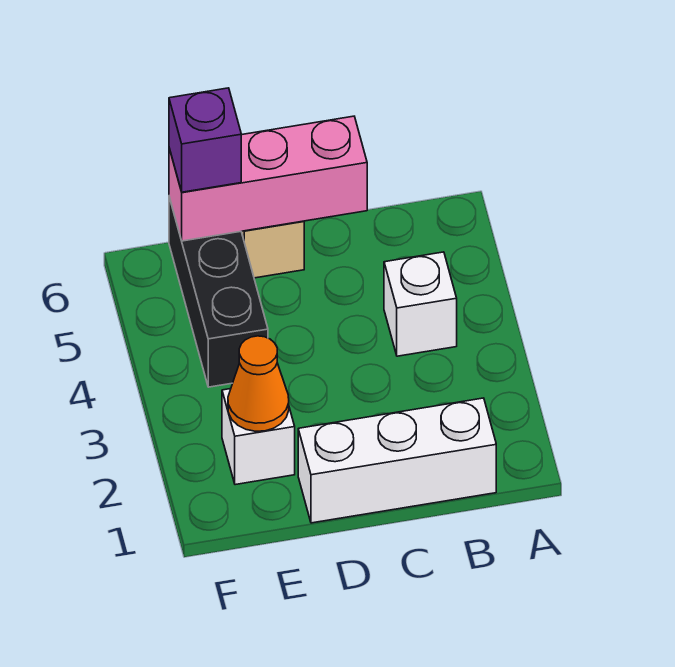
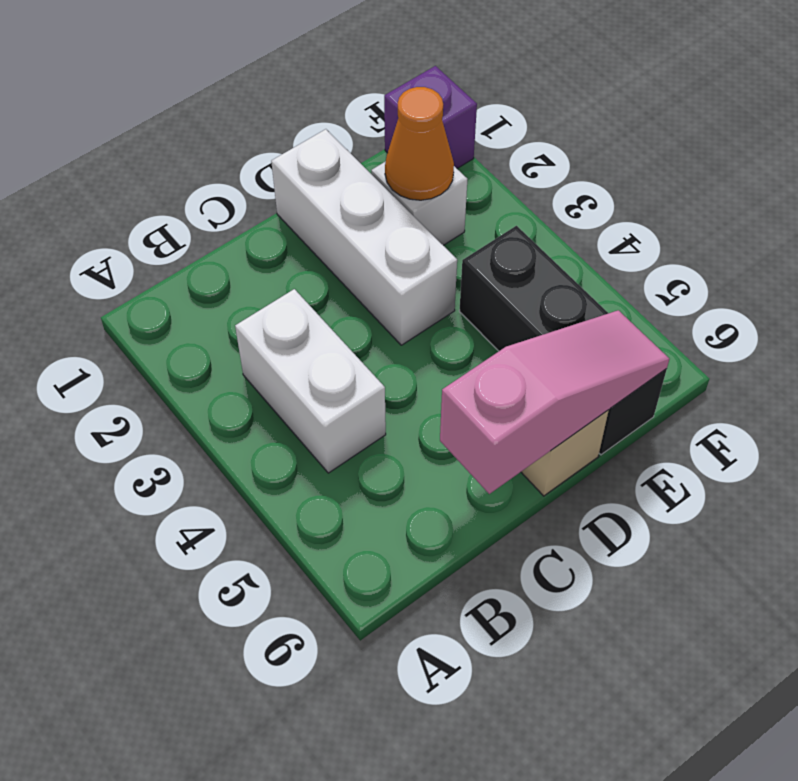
white 1x3 brick [298,398,496,523] -> white 1x3 brick turned to [271,129,457,345]
white 1x1 brick [384,252,457,356] -> white 1x2 brick [235,289,386,473]
pink 1x3 brick [169,116,367,241] -> pink 1x3 slope [440,310,669,494]
purple 1x1 brick [169,88,241,192] -> purple 1x1 brick moved to [384,66,477,168]

